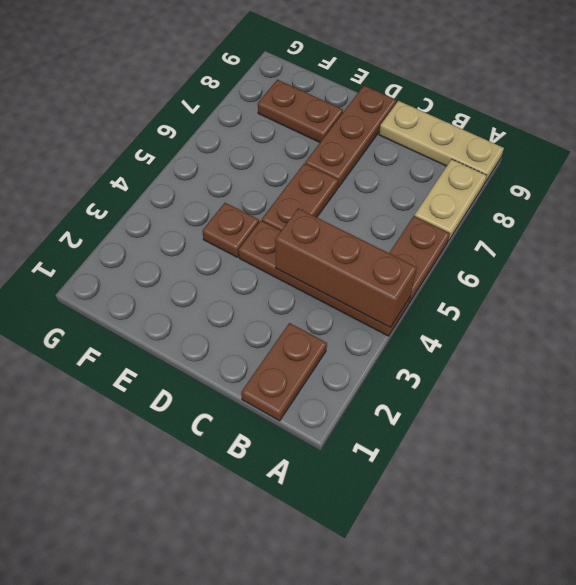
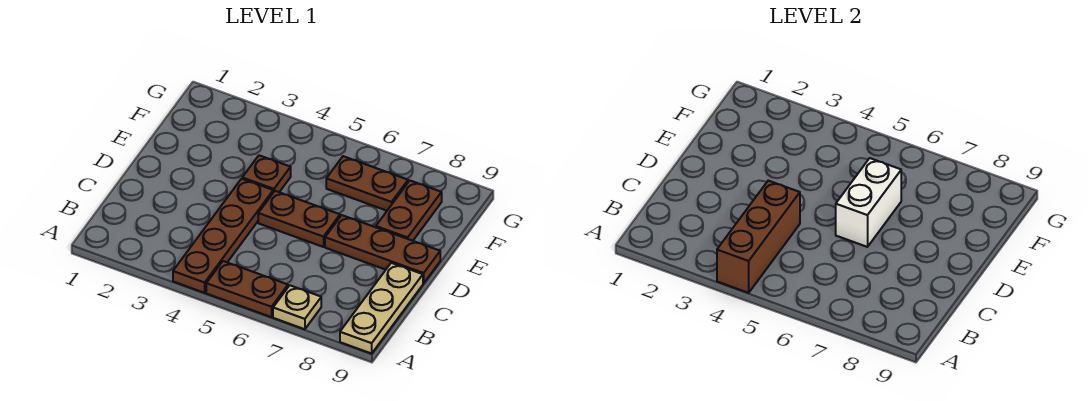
tan 1x2 plate [415,159,487,241] -> tan 1x1 plate [273,285,321,329]
brown 1x2 plate [241,323,327,421] -> brown 1x2 plate moved to [326,156,408,211]
none -> white 1x2 brick [836,158,901,247]

